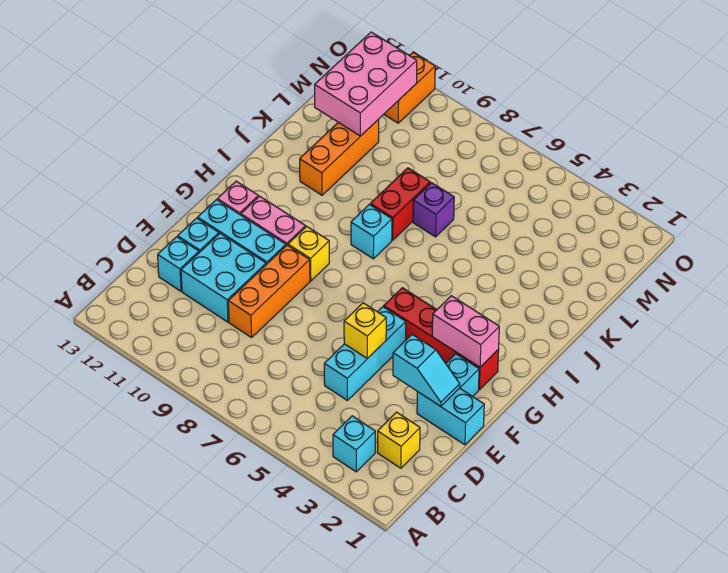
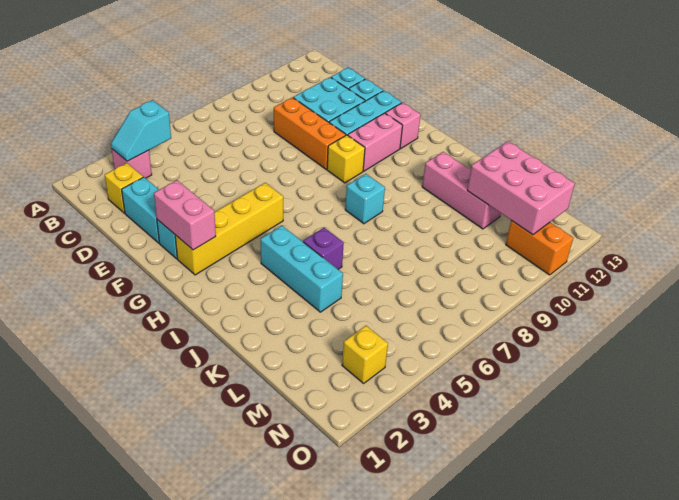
cyan 1x1 brick [333,416,375,472] -> pink 1x1 brick [112,149,152,178]
cyan 1x3 brick [324,307,406,401] -> cyan 1x3 brick moved to [261,226,343,312]
cyan 1x2 brick [417,388,484,445] -> cyan 1x2 brick turned to [122,177,159,243]
cyan 1x2 slope [393,335,460,406] -> cyan 1x2 slope moved to [111,100,171,161]
yellow 1x1 brick [344,303,386,359] -> yellow 1x1 brick moved to [342,326,388,383]
red 1x4 brick [384,288,499,390] -> yellow 1x4 brick [175,183,283,275]
pink 1x2 brick [432,296,499,367] -> pink 1x2 brick turned to [154,180,216,250]
red 1x2 brick [370,168,430,240] -> none
orange 1x3 brick [300,119,379,195] -> pink 1x3 brick [422,152,501,229]
purple 1x1 brick [413,183,454,237] -> purple 1x1 brick moved to [303,228,344,269]

